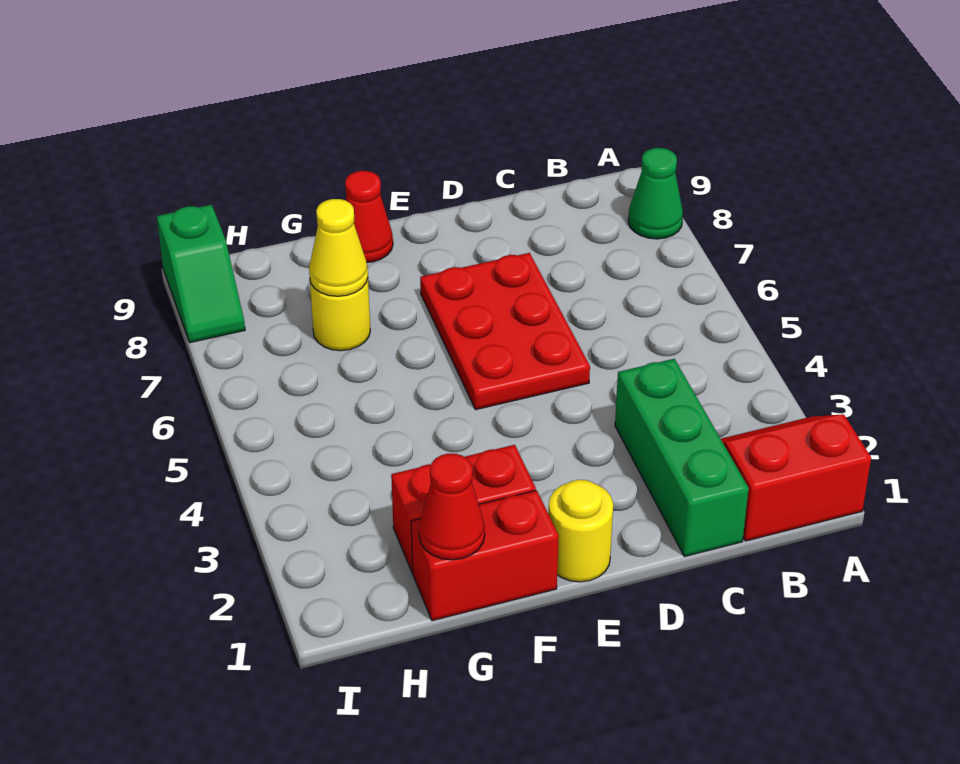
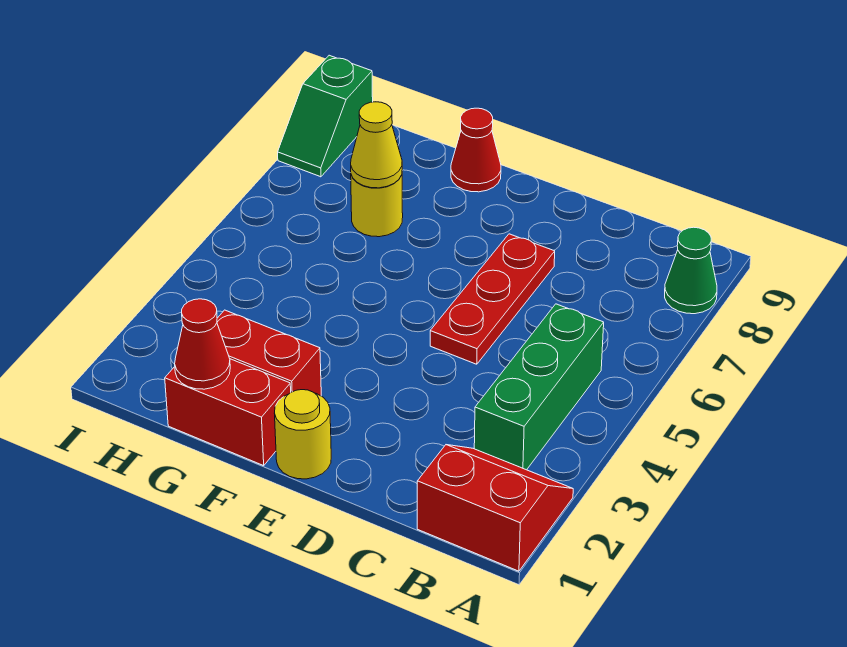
green 1x3 brick [615,359,749,557] -> green 1x3 brick moved to [474,304,604,470]
red 2x3 plate [420,253,590,410] -> red 1x3 plate [430,234,555,364]

